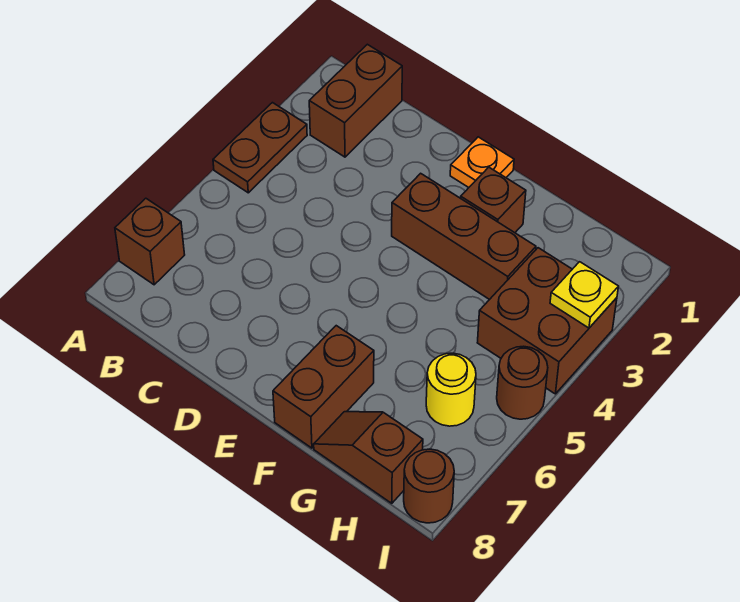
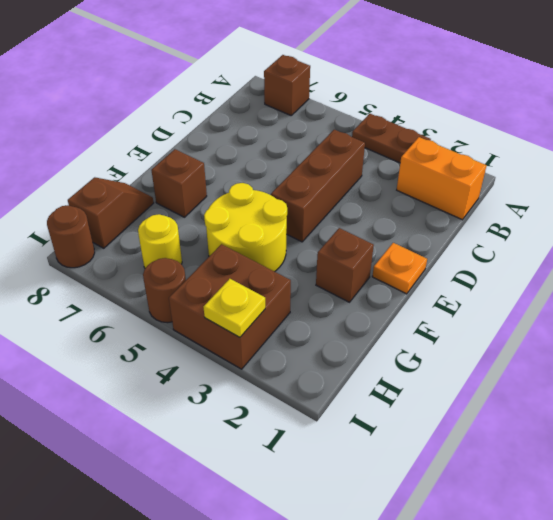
brown 1x2 brick [309,44,402,157] -> orange 1x2 brick [397,137,487,220]
brown 1x3 brick [392,173,536,300] -> brown 1x3 brick moved to [271,130,365,242]
none -> yellow 2x2 round brick [204,183,287,272]
brown 1x2 brick [273,326,374,448] -> brown 1x1 brick [151,149,207,217]

